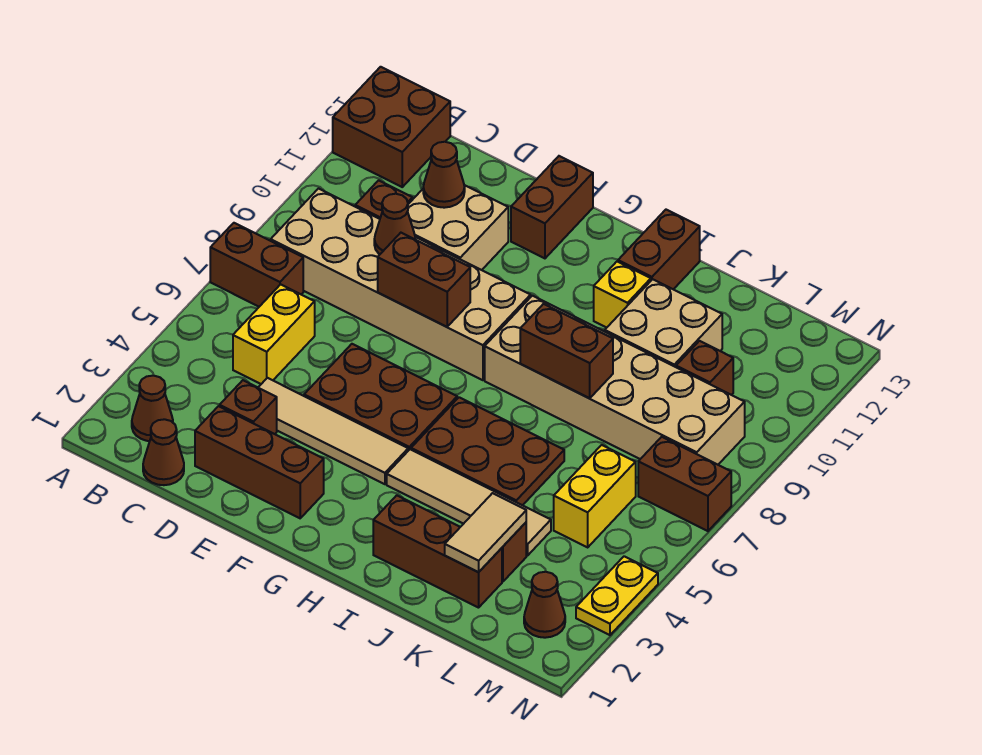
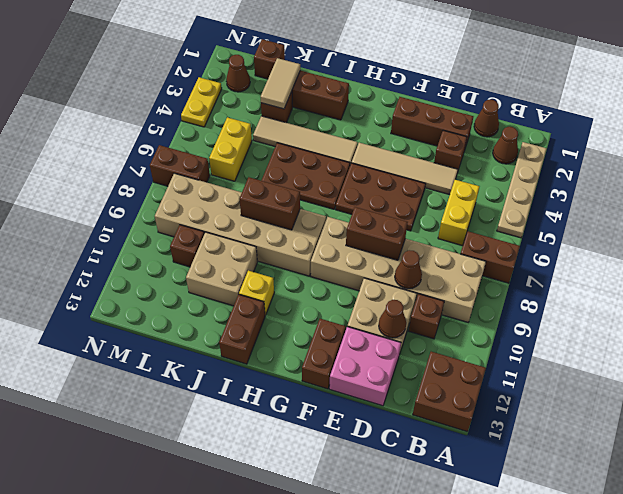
none -> tan 1x4 plate [497,142,547,238]
none -> pink 2x2 brick [329,327,401,406]
none -> brown 1x1 brick [254,39,285,79]

